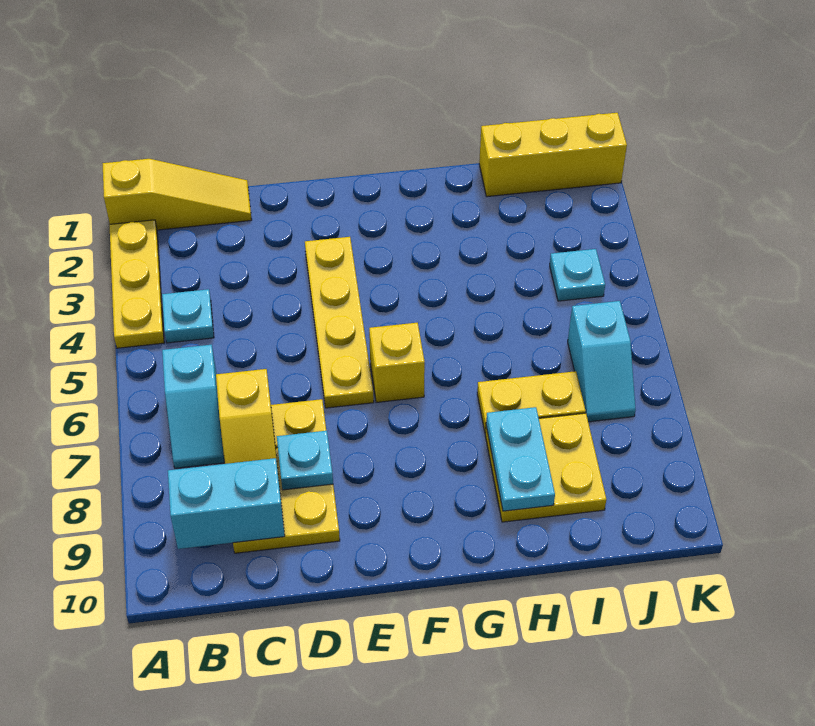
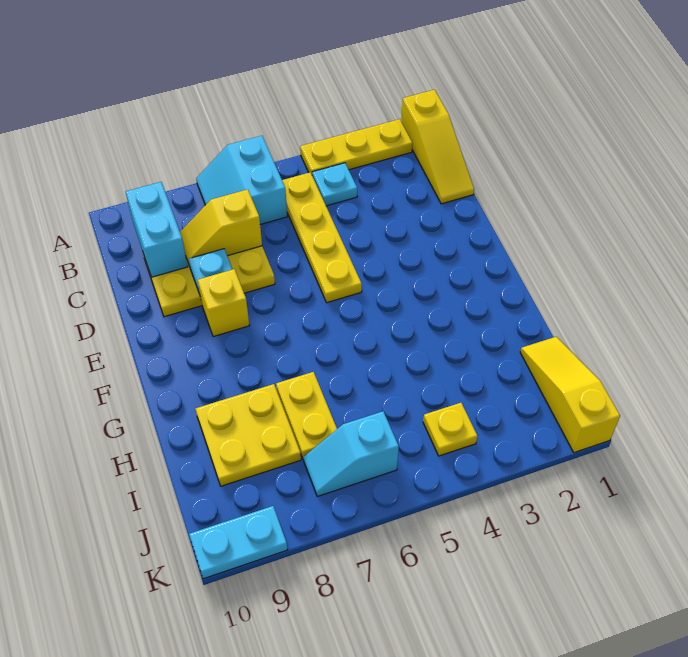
cyan 1x2 slope [162,345,224,468] -> cyan 2x2 slope [196,136,287,224]
yellow 1x4 plate [305,237,374,408] -> yellow 1x4 plate turned to [282,172,362,303]
yellow 1x1 brick [369,323,425,402] -> yellow 1x1 brick moved to [198,269,249,337]
cyan 1x2 plate [486,407,555,511] -> cyan 1x2 plate moved to [189,506,287,579]
yellow 1x3 brick [479,113,627,197] -> yellow 1x3 slope [520,337,620,453]
cyan 1x1 plate [550,249,605,301] -> yellow 1x1 plate [423,403,478,456]

